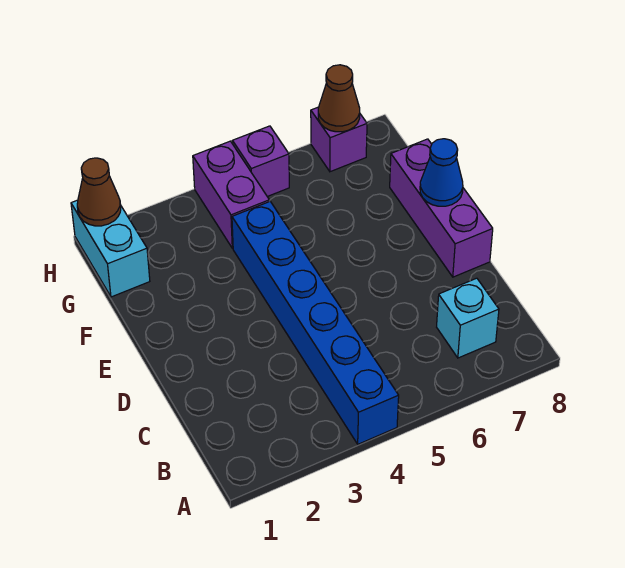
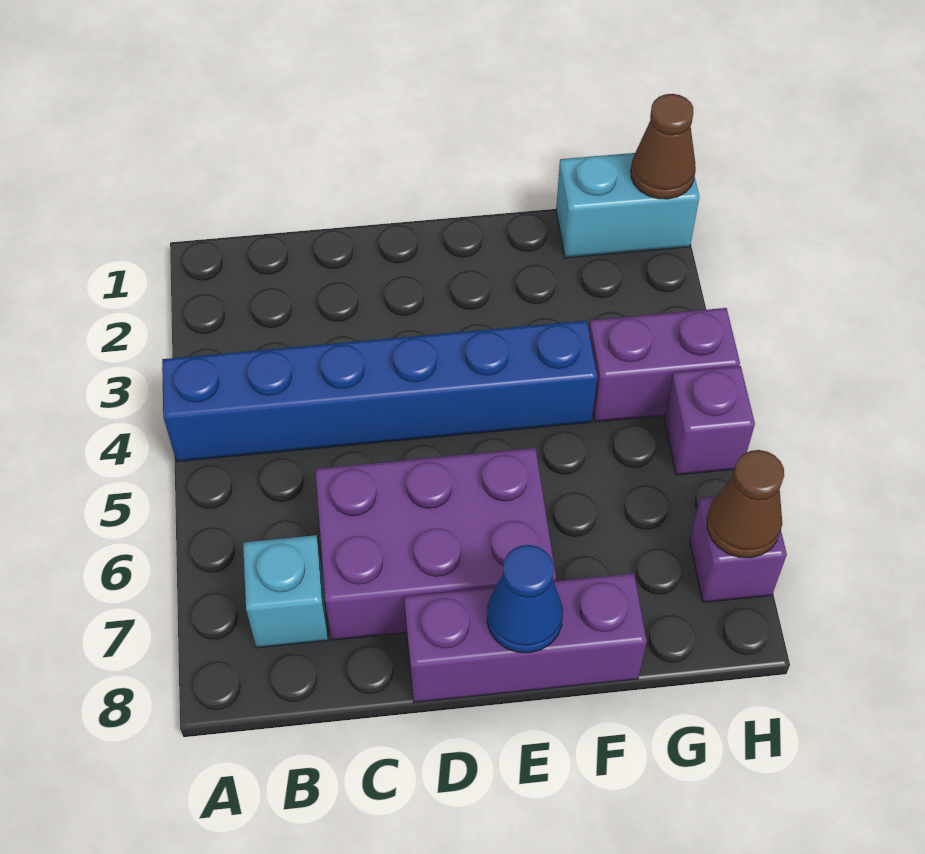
none -> purple 2x3 brick [316,448,556,640]

